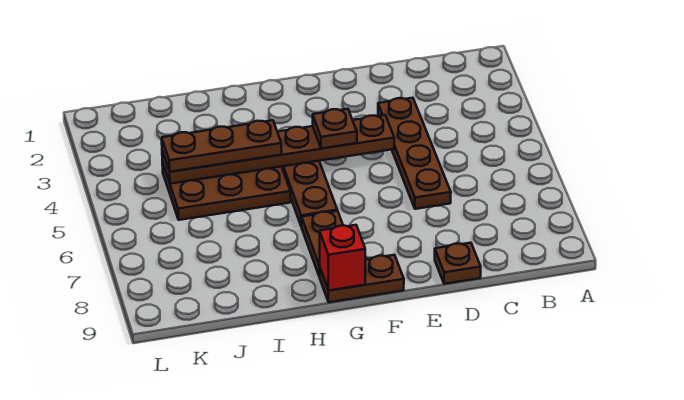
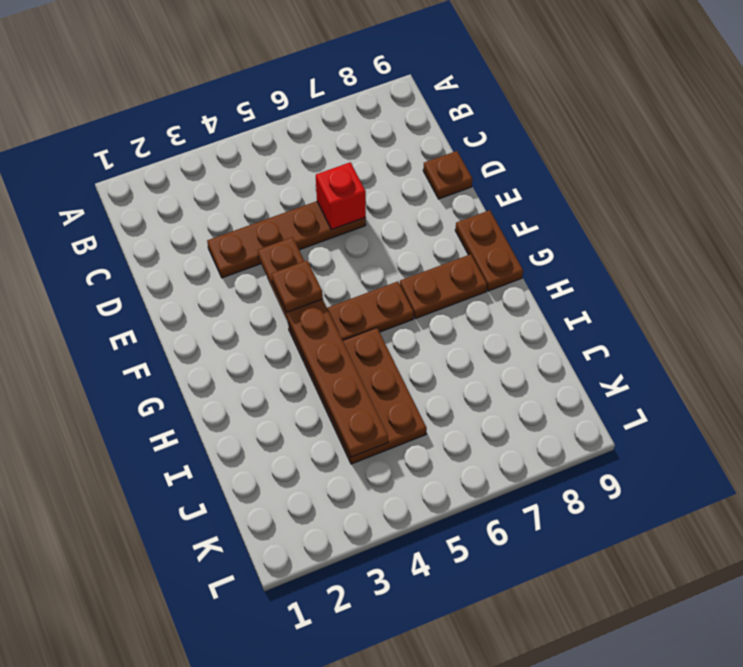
red 1x1 brick [319,225,365,291] -> red 1x1 brick moved to [316,162,366,230]
brown 1x3 plate [162,120,282,172] -> none

